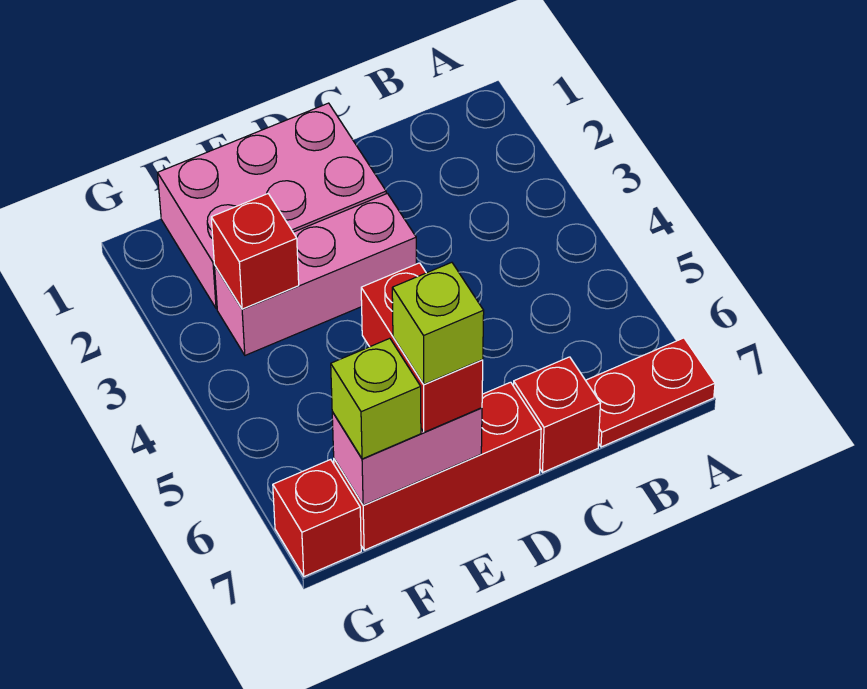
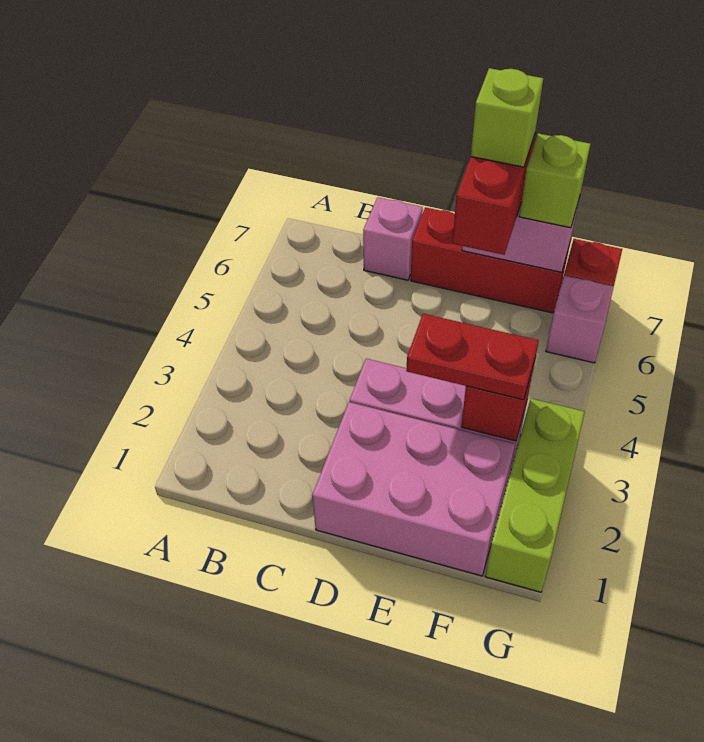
red 1x2 plate [586,338,715,447] -> red 1x2 plate moved to [406,314,539,400]
red 1x1 brick [513,357,601,472] -> pink 1x1 brick [363,197,423,280]
none -> lime 1x3 brick [485,399,585,592]
none -> pink 1x1 brick [546,275,614,363]

